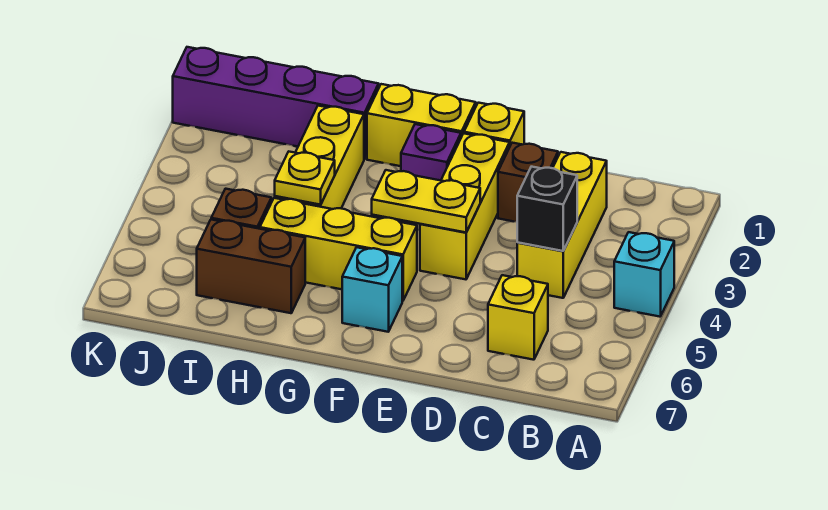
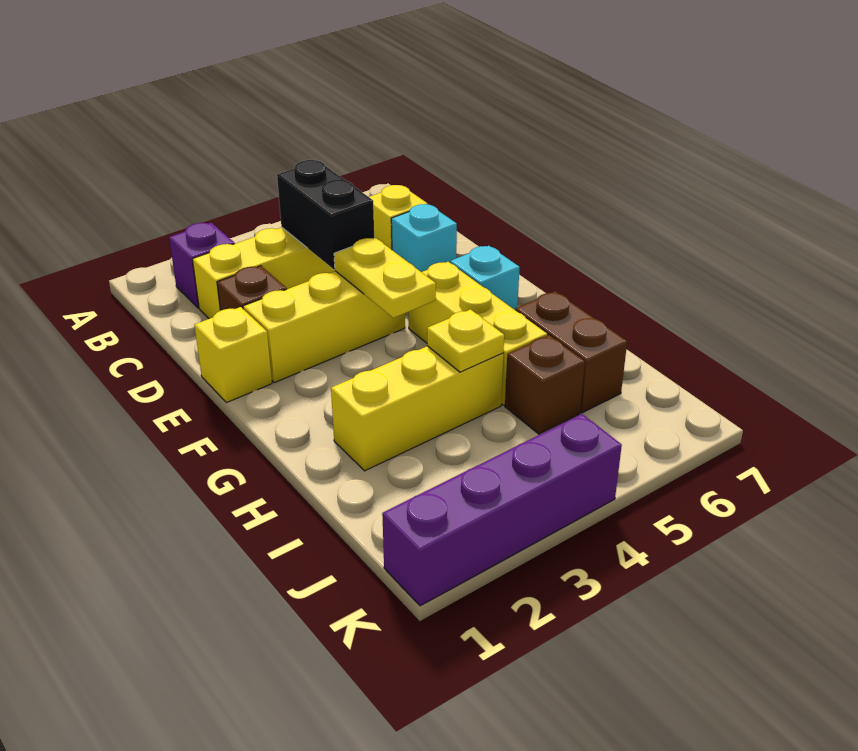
cyan 1x1 brick [614,232,674,317] -> cyan 1x1 brick moved to [391,204,457,272]
black 1x1 brick [517,167,577,251] -> black 1x2 brick [277,160,374,269]
yellow 1x2 brick [367,84,476,166] -> none
purple 1x1 brick [401,124,461,180] -> purple 1x1 brick moved to [169,223,235,308]
purple 1x4 brick [173,47,379,159] -> purple 1x4 brick turned to [382,414,622,606]

